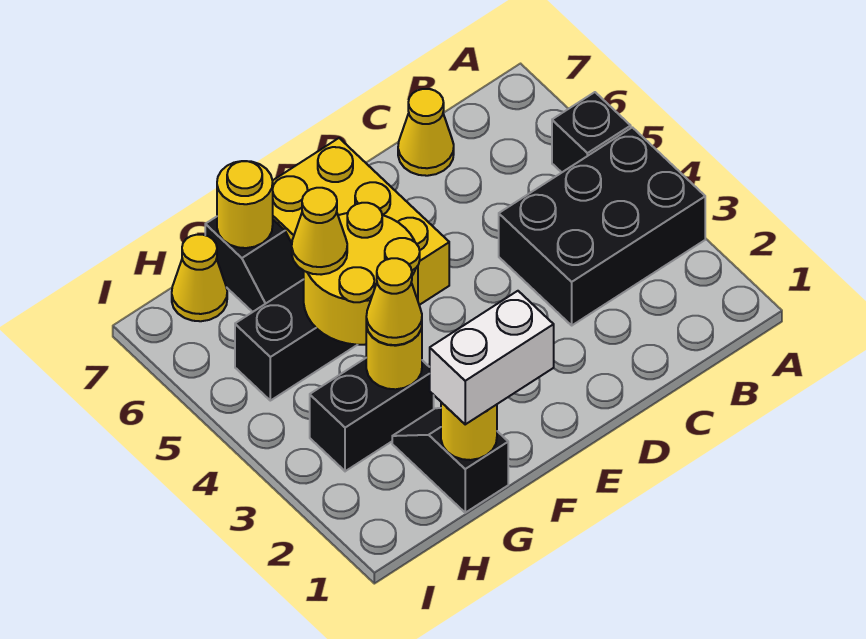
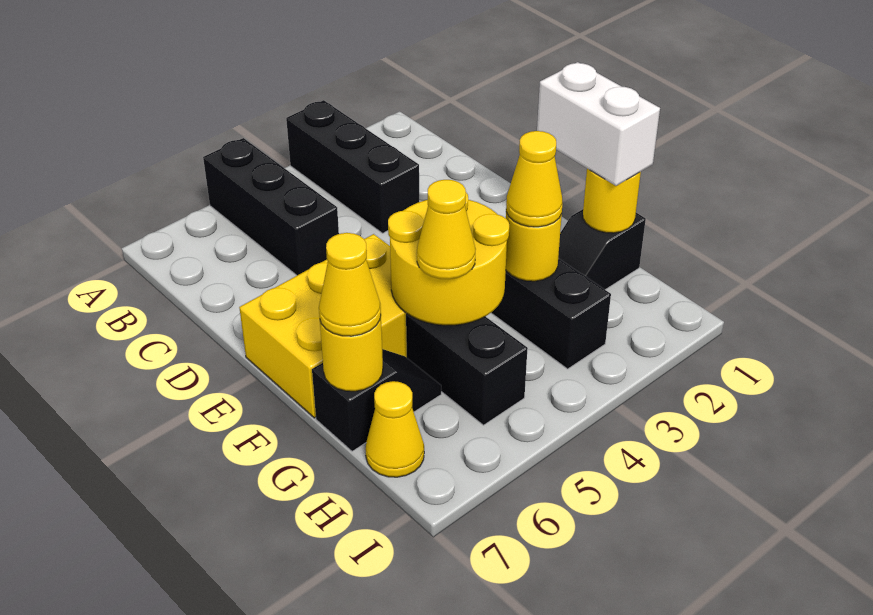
black 2x3 brick [499,127,705,325] -> black 1x3 brick [286,100,419,233]
black 1x1 brick [552,92,631,172] -> black 1x3 brick [203,138,339,275]
yellow 1x1 cone [398,89,454,176] -> yellow 1x1 cone moved to [319,233,381,336]

